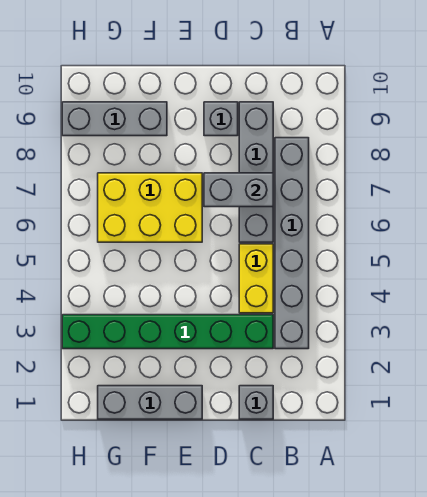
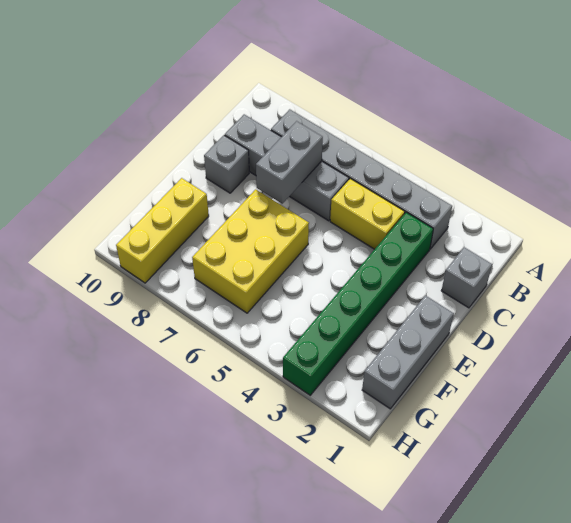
grey 1x3 brick [62,102,167,136] -> yellow 1x3 brick [116,178,209,283]

